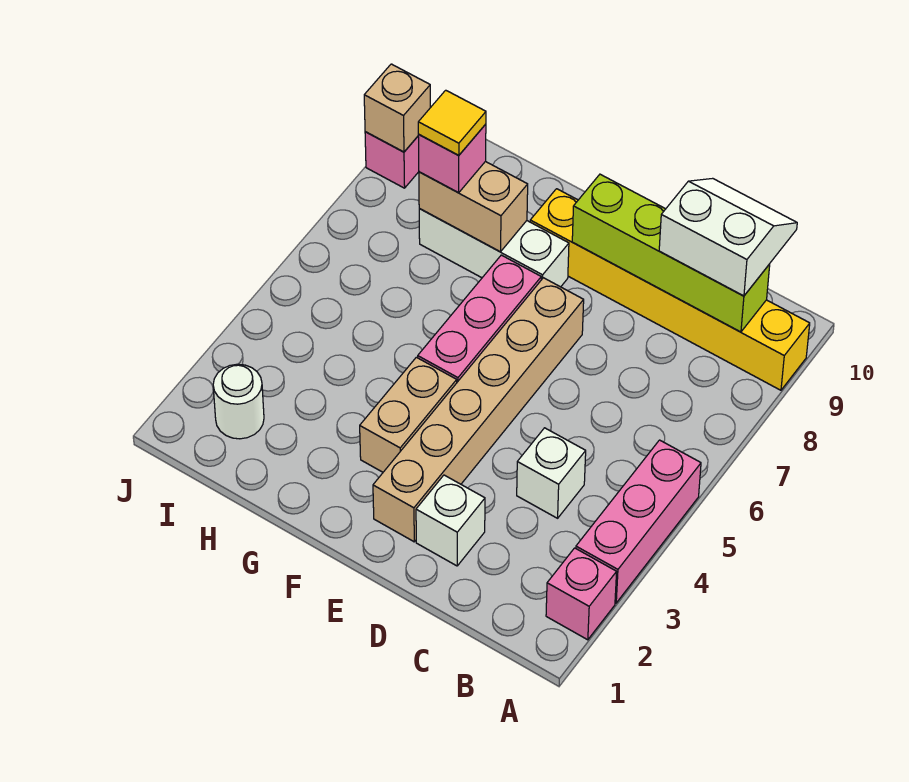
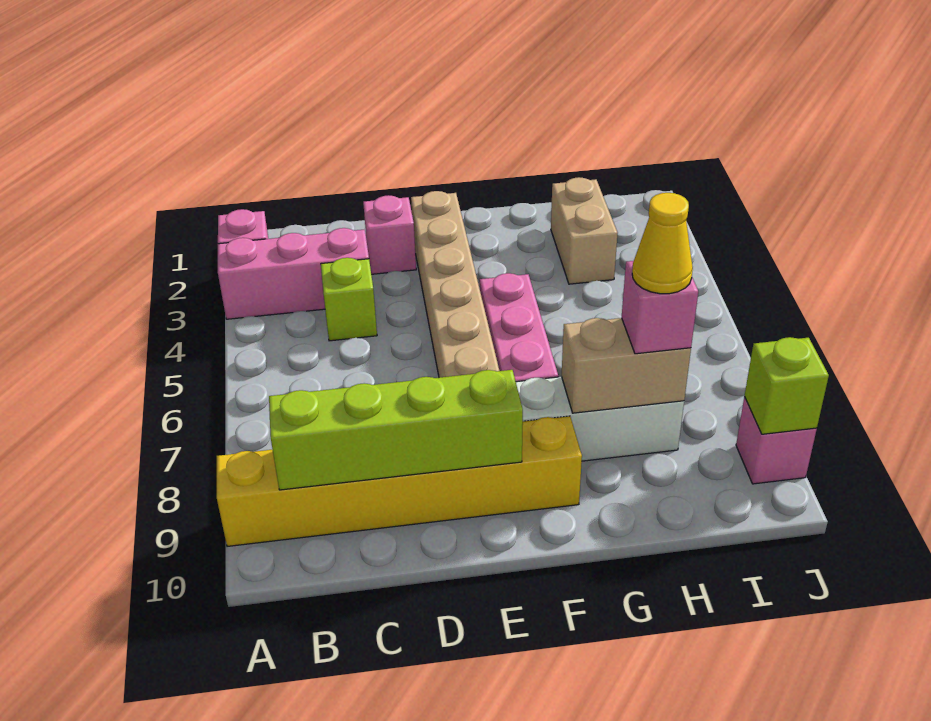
pink 1x3 brick [576,440,701,603] -> pink 1x3 brick turned to [218,228,369,319]
white 2x2 slope [659,178,797,296] -> none
white 1x1 brick [517,428,586,518] -> lime 1x1 brick [321,258,377,341]
white 1x1 brick [416,475,485,566] -> pink 1x1 brick [363,195,416,274]
tan 1x2 brick [360,357,457,472] -> tan 1x2 brick moved to [551,177,618,284]
yellow 1x1 tile [418,90,486,155] -> yellow 1x1 cone [632,193,693,294]
white 1x1 round brick [213,364,264,439] -> none
tan 1x1 brick [364,64,430,152] -> lime 1x1 brick [744,337,829,434]

